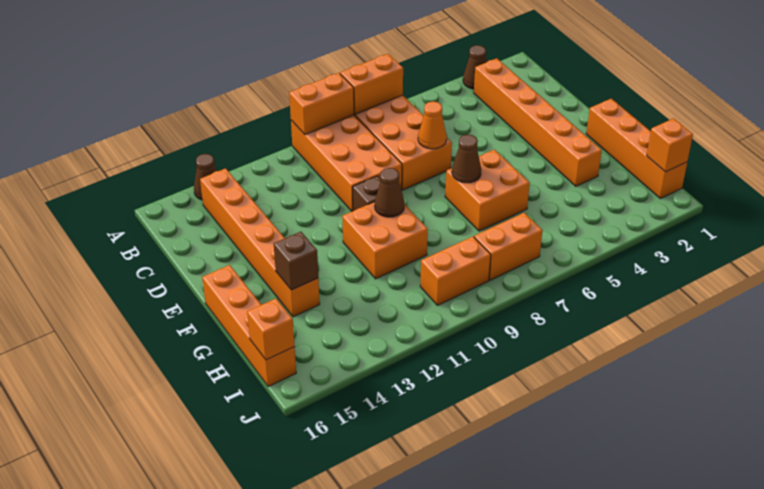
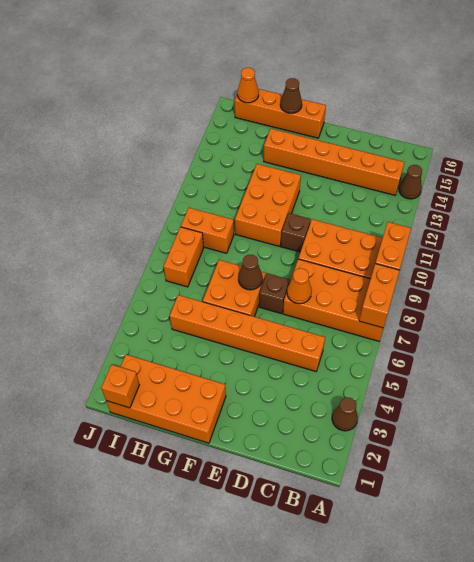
orange 1x6 brick [474,58,602,186] -> orange 1x6 brick moved to [170,295,325,371]
orange 1x4 brick [586,99,687,199] -> orange 2x4 brick [106,354,226,443]
orange 2x2 brick [342,202,428,279] -> orange 2x3 brick [235,164,301,246]
brown 1x1 cone [375,168,405,217] -> brown 1x1 cone moved to [280,78,302,113]
brown 1x1 brick [274,232,318,290] -> brown 1x1 brick moved to [259,273,290,314]
orange 1x2 brick [420,236,491,305] -> orange 1x2 brick turned to [181,207,234,253]
orange 1x1 brick [247,299,295,360] -> orange 1x1 cone [237,68,259,103]

